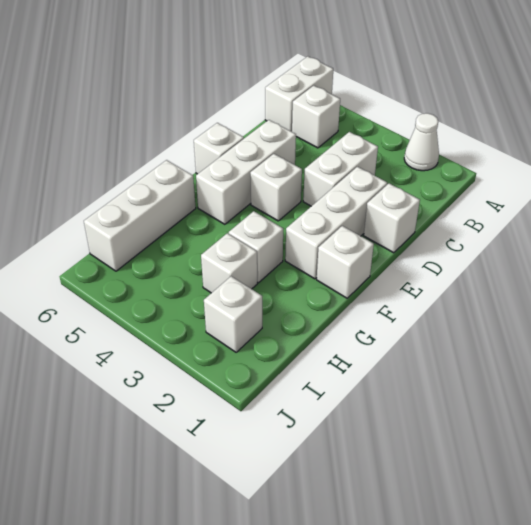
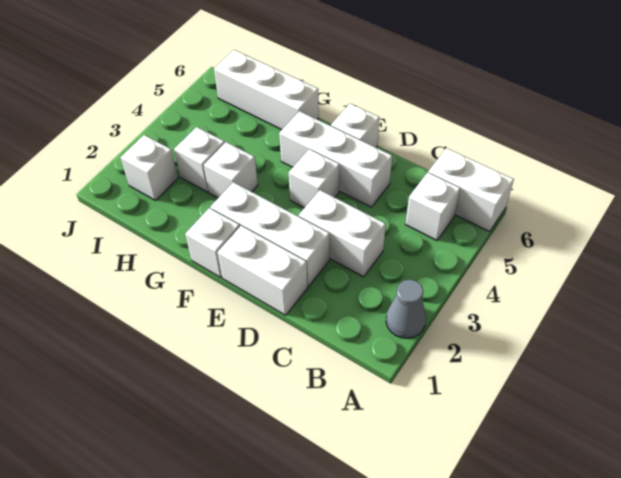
white 1x1 cone [404,113,439,171] -> grey 1x1 cone [386,280,426,338]
white 1x1 brick [364,183,420,253] -> white 1x2 brick [218,226,308,315]

